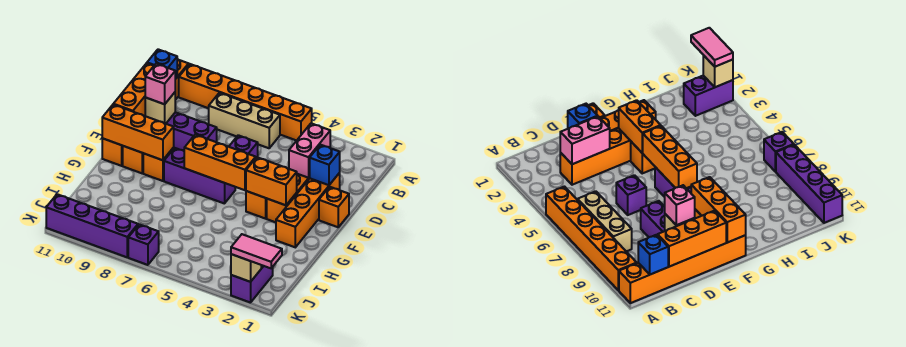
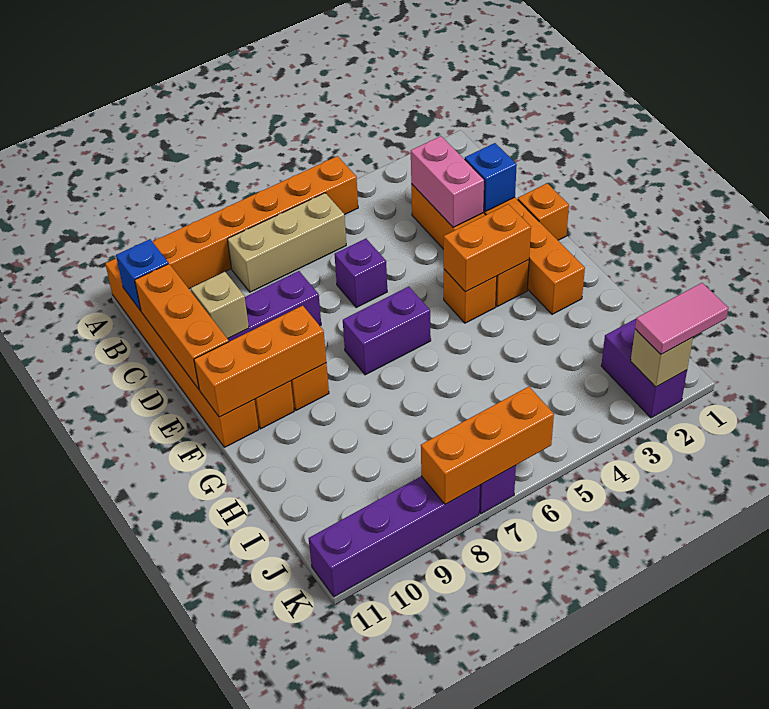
pink 1x1 brick [145,64,175,104] -> none
orange 1x3 brick [184,135,256,190] -> orange 1x3 brick moved to [421,387,554,504]
purple 1x3 brick [164,148,235,204] -> purple 1x2 brick [343,287,431,375]

